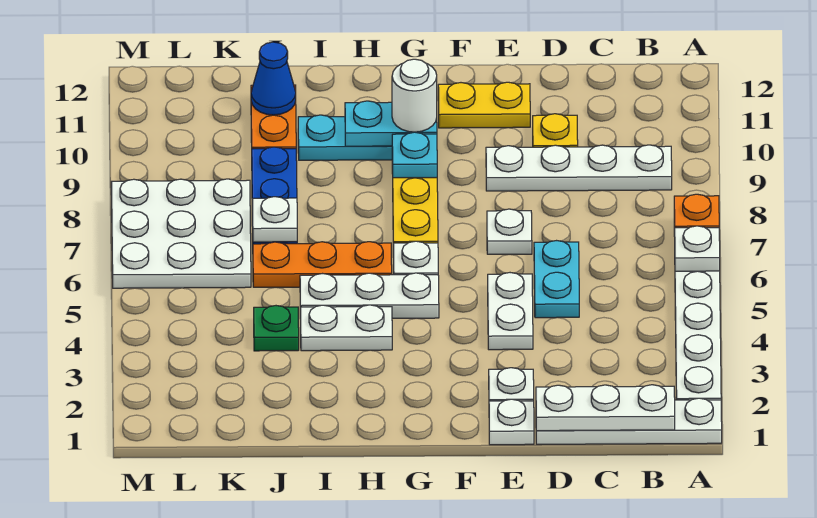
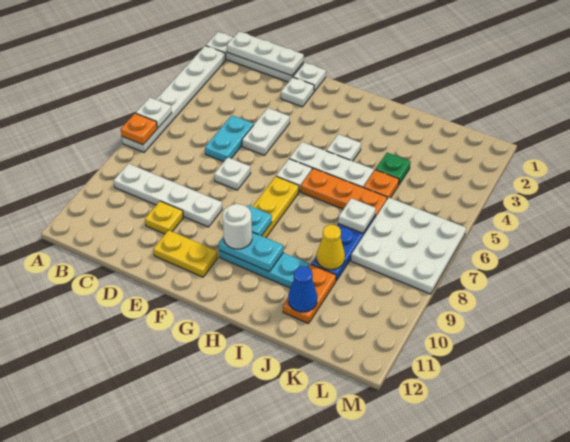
white 1x2 plate [301,305,392,351] -> white 1x1 plate [326,134,361,161]
none -> orange 1x1 plate [364,170,399,199]
none -> yellow 1x1 cone [317,225,345,270]

